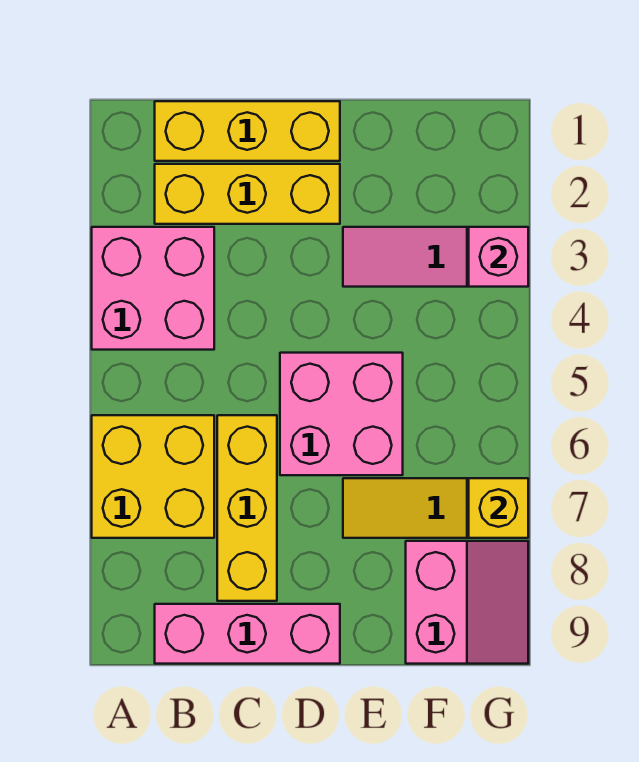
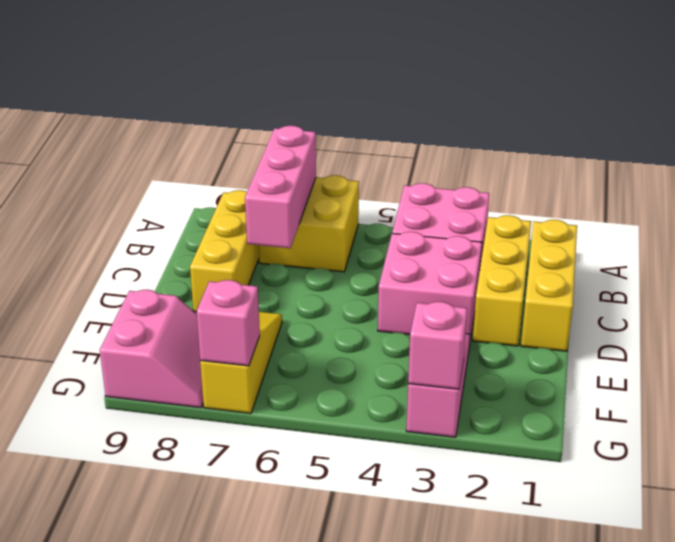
pink 1x3 brick [155,604,340,664] -> pink 1x3 brick moved to [245,126,316,248]
yellow 1x3 brick [217,415,277,601] -> yellow 1x3 brick turned to [190,190,259,312]
pink 2x2 brick [280,353,403,475] -> pink 2x2 brick moved to [378,232,482,339]
pink 2x2 slope [406,541,528,664] -> pink 2x2 slope turned to [100,290,203,408]
yellow 1x1 brick [469,478,528,538] -> pink 1x1 brick [197,280,260,366]

